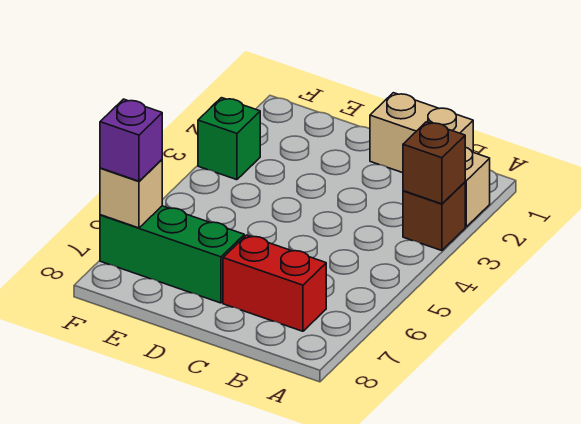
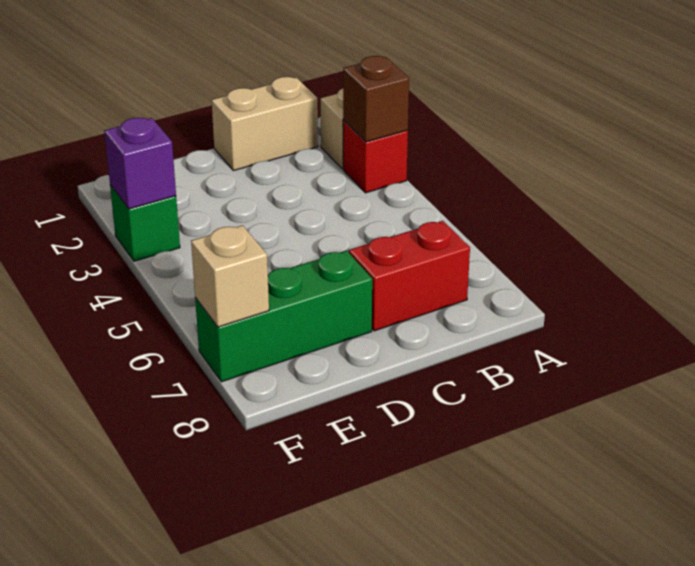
brown 1x1 brick [403,182,465,251] -> red 1x1 brick [343,121,408,193]
purple 1x1 brick [100,99,162,181] -> purple 1x1 brick moved to [104,118,176,209]

